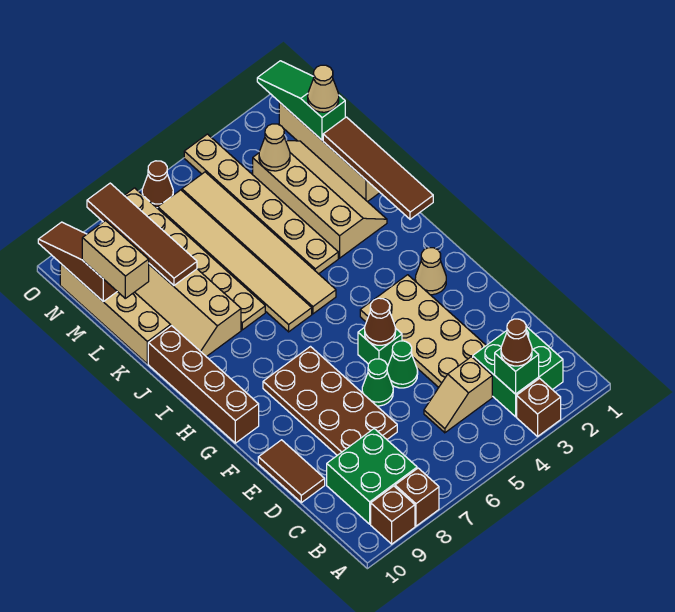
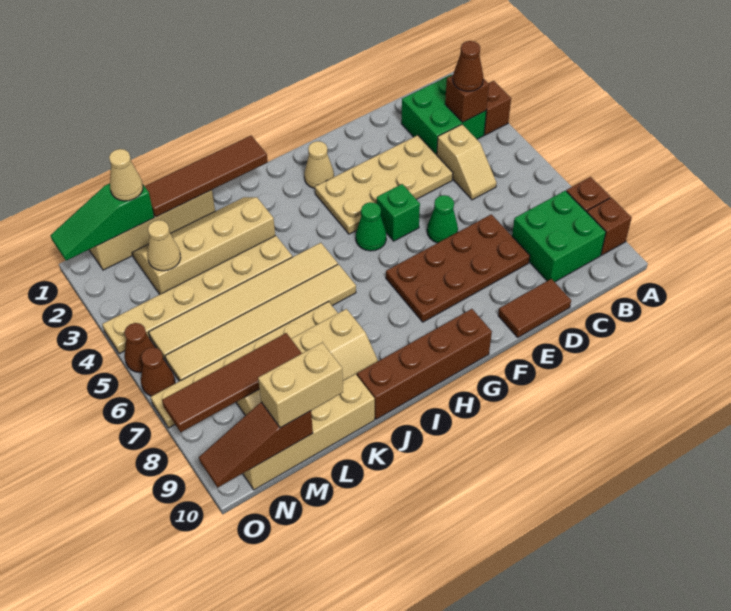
green 1x1 brick [495,348,539,394] -> brown 1x1 brick [445,75,489,122]
green 1x1 cone [387,341,418,388] -> green 1x1 cone moved to [356,202,386,251]
brown 1x1 cone [365,298,396,345] -> brown 1x1 cone moved to [124,323,156,373]

